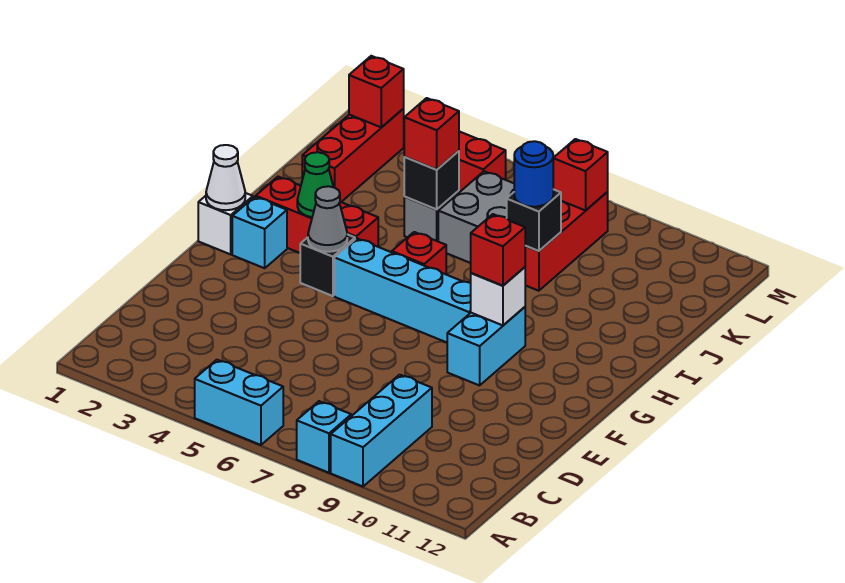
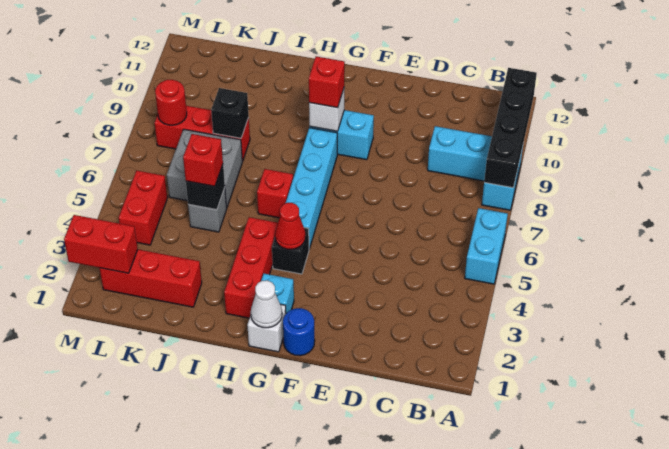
none -> black 1x4 brick [484,68,537,188]
grey 1x1 cone [308,186,347,252] -> red 1x1 cone [275,203,305,249]
green 1x1 cone [297,152,333,217] -> none
blue 1x1 round brick [514,141,553,207] -> blue 1x1 round brick moved to [283,308,315,356]
red 1x1 brick [349,56,404,127] -> red 1x2 brick [64,215,138,273]
red 1x1 brick [553,139,608,211] -> red 1x1 round brick [155,80,187,125]

